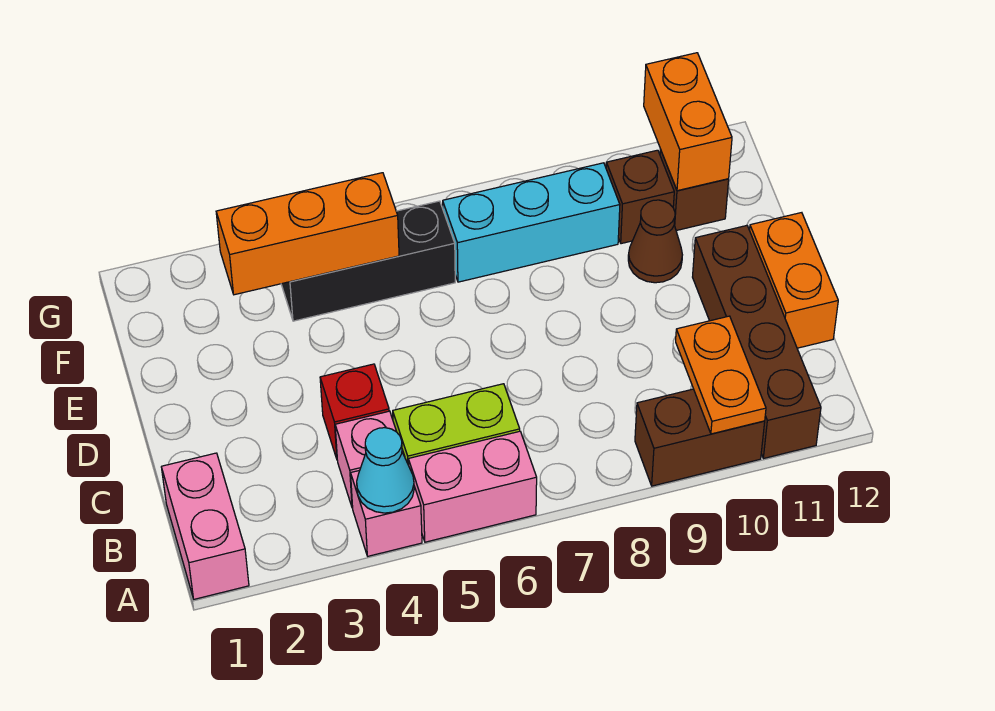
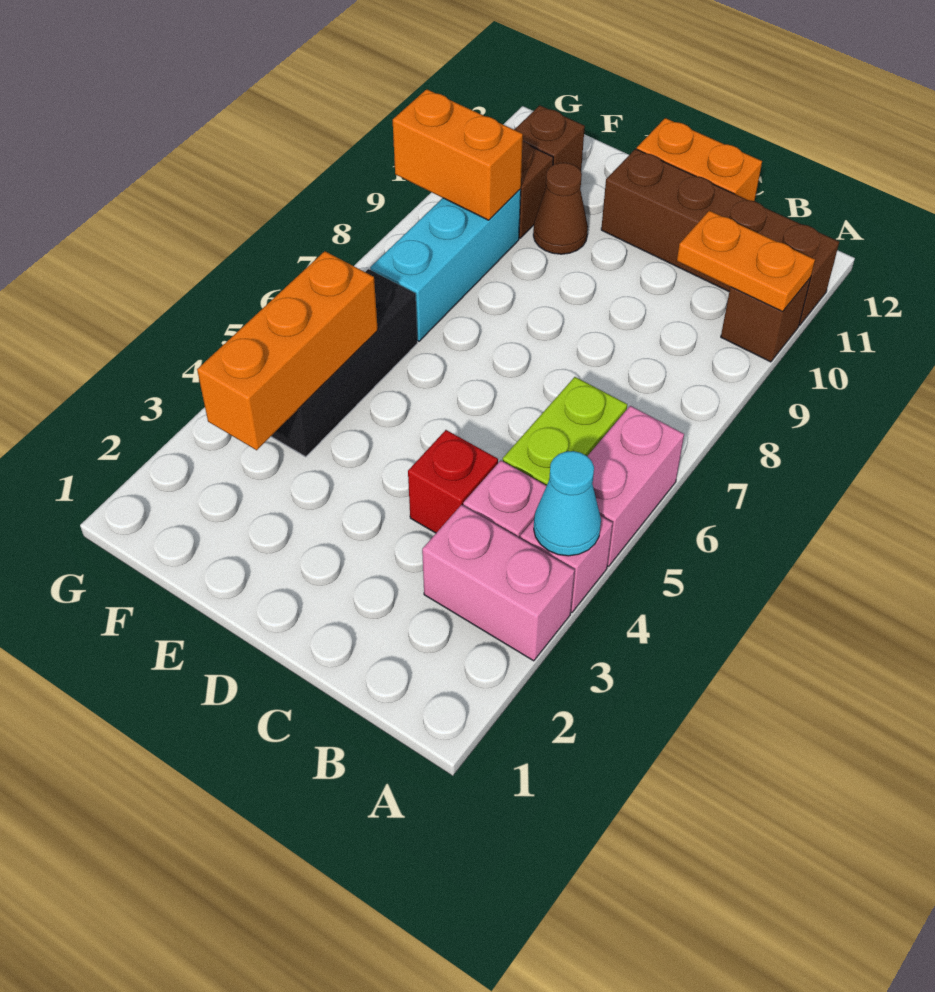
pink 1x2 brick [162,453,249,599] -> pink 1x2 brick moved to [422,505,575,661]
brown 1x2 brick [635,389,765,486] -> brown 1x1 brick [721,278,811,362]
orange 1x2 brick [644,53,732,191] -> orange 1x2 brick moved to [393,89,523,220]

